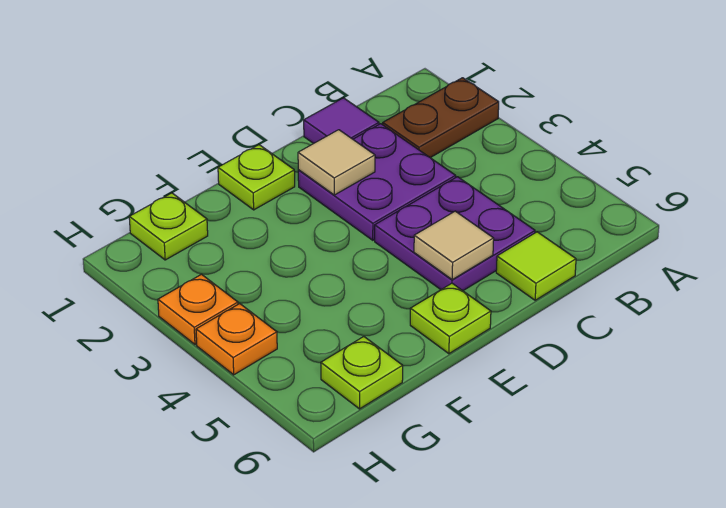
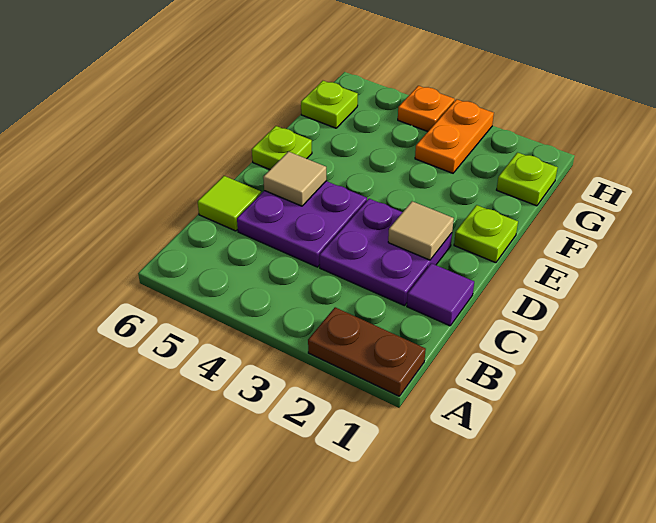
brown 1x2 plate [383,78,499,158] -> brown 1x2 plate turned to [308,307,426,396]
orange 1x1 plate [158,274,238,344] -> orange 1x2 plate [415,99,494,173]

